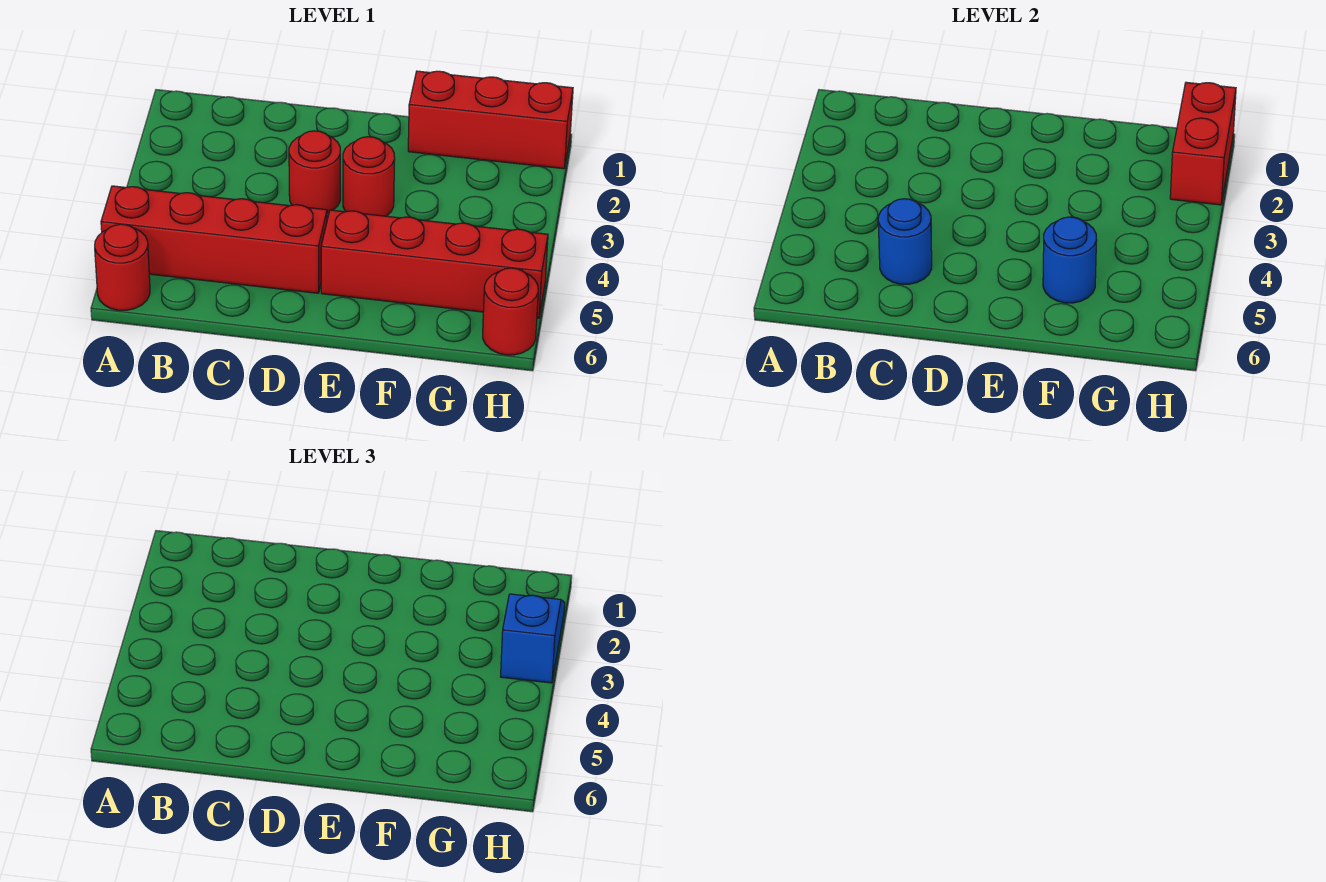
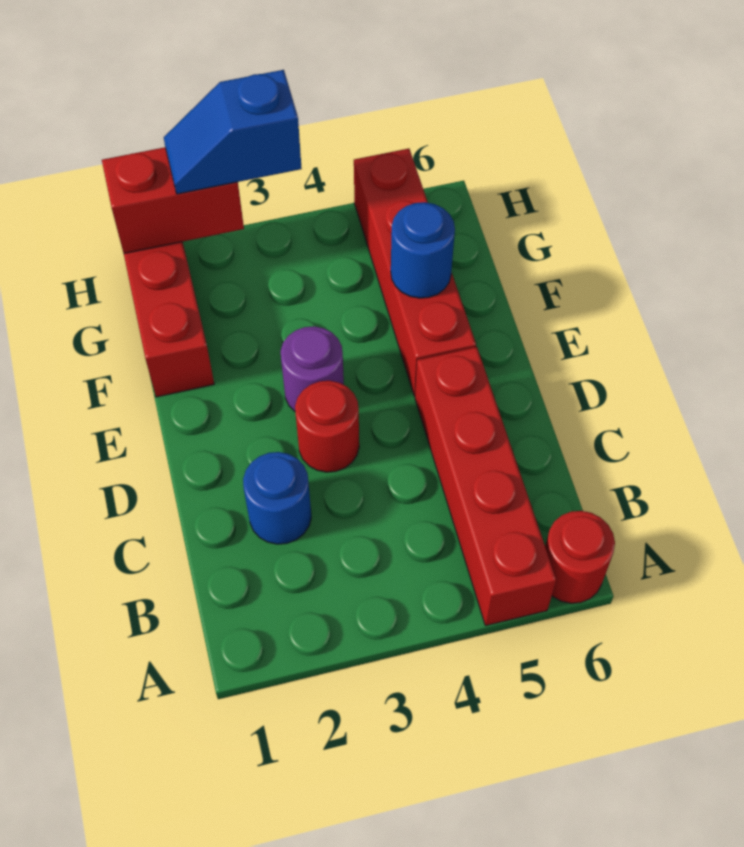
blue 1x1 round brick [878,199,932,284] -> blue 1x1 round brick moved to [243,452,311,544]
red 1x1 round brick [343,137,395,216] -> purple 1x1 round brick [281,326,344,411]
red 1x1 round brick [483,268,538,355] -> none

